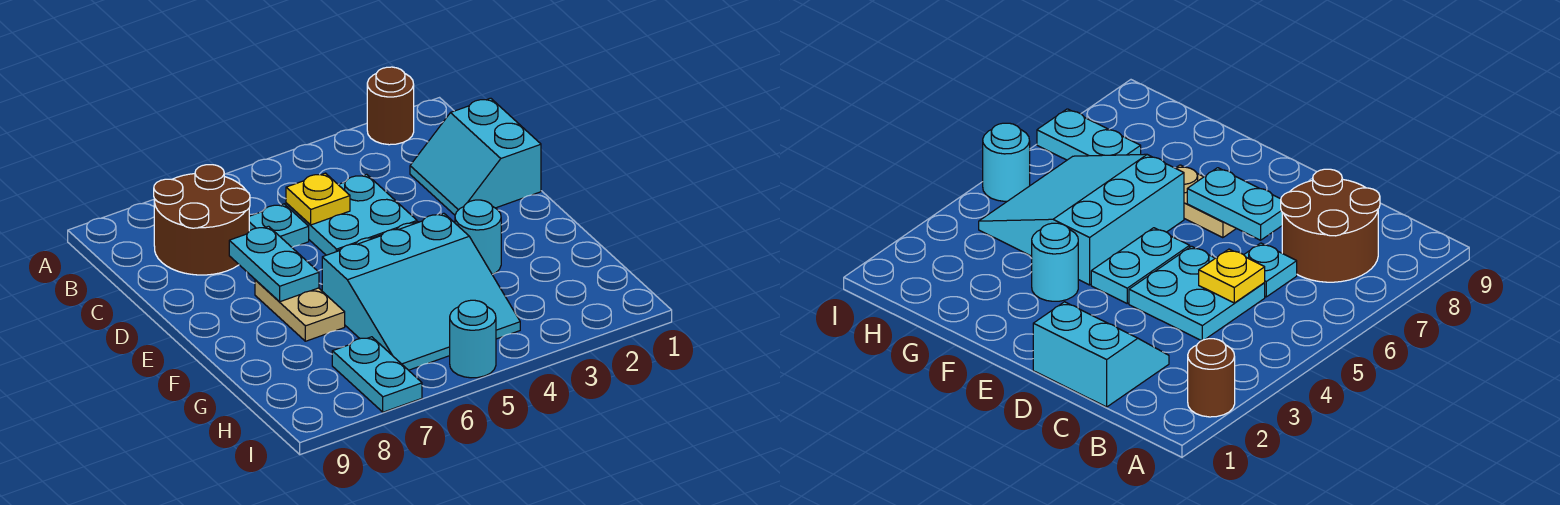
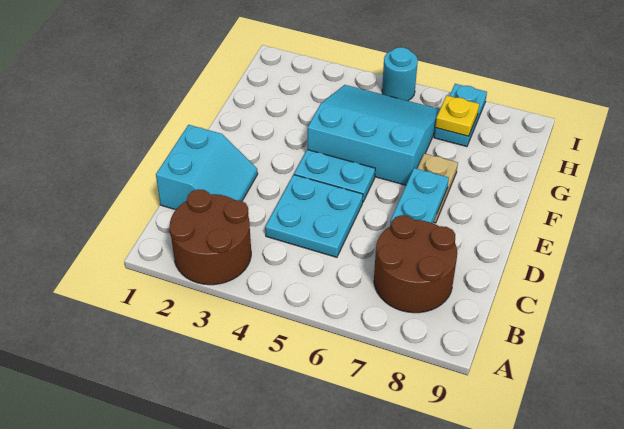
brown 1x1 round brick [367,67,414,145] -> brown 2x2 round brick [169,189,251,285]
yellow 1x1 plate [286,173,350,225] -> yellow 1x1 plate moved to [435,95,479,136]
cyan 1x1 plate [249,204,309,247] -> none
cyan 1x1 round brick [455,200,501,275] -> none

